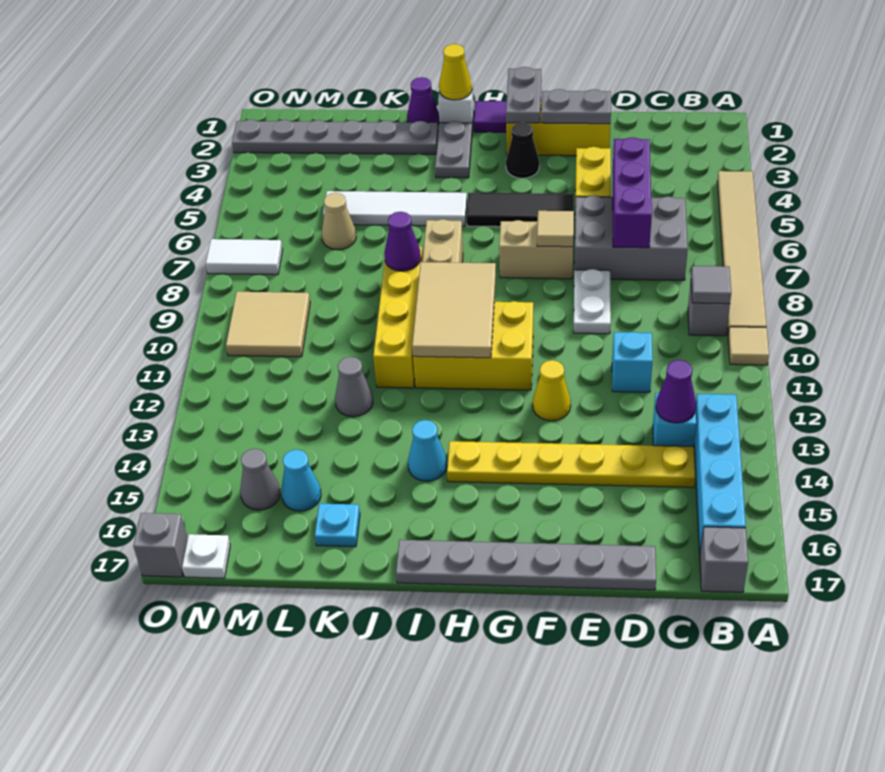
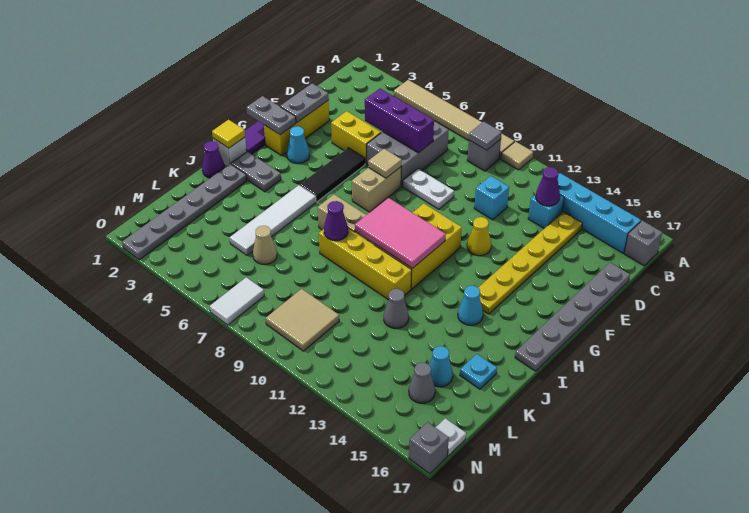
black 1x1 cone [506,123,539,178] -> cyan 1x1 cone [287,126,309,163]
tan 2x3 tile [412,262,496,358] -> pink 2x3 tile [355,198,446,269]
yellow 1x1 cone [439,44,472,100] -> yellow 1x1 tile [212,120,245,148]

